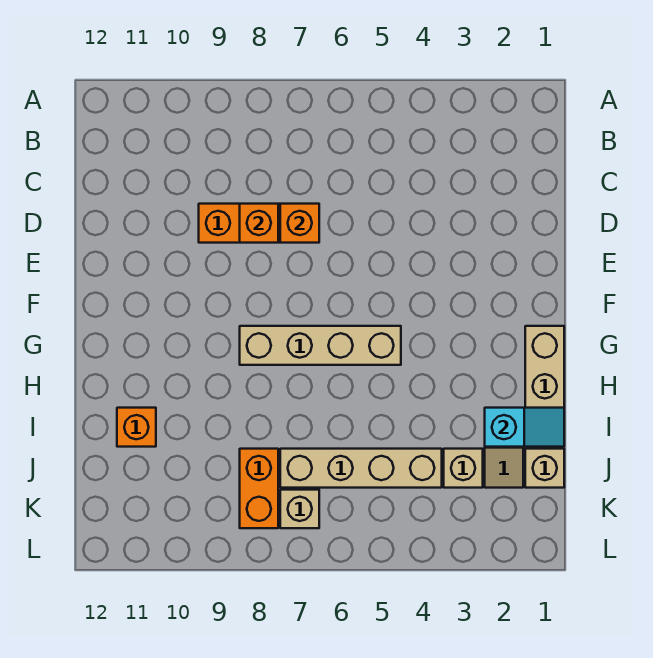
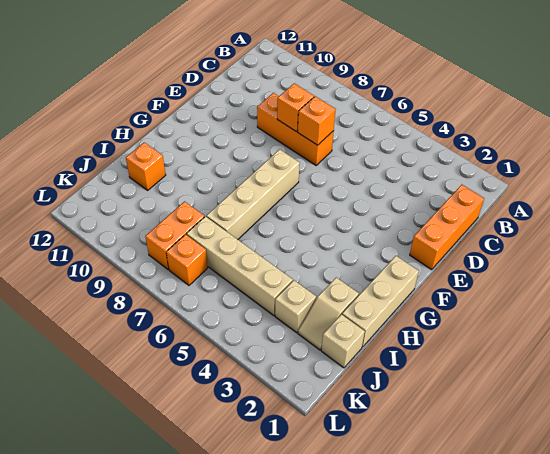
none -> orange 1x3 brick [410,185,484,270]
tan 1x4 brick [240,326,401,365] -> tan 1x4 brick turned to [206,149,300,239]
cyan 1x2 slope [485,408,564,447] -> none
tan 1x1 brick [280,490,319,528] -> orange 1x1 brick [166,234,208,285]

